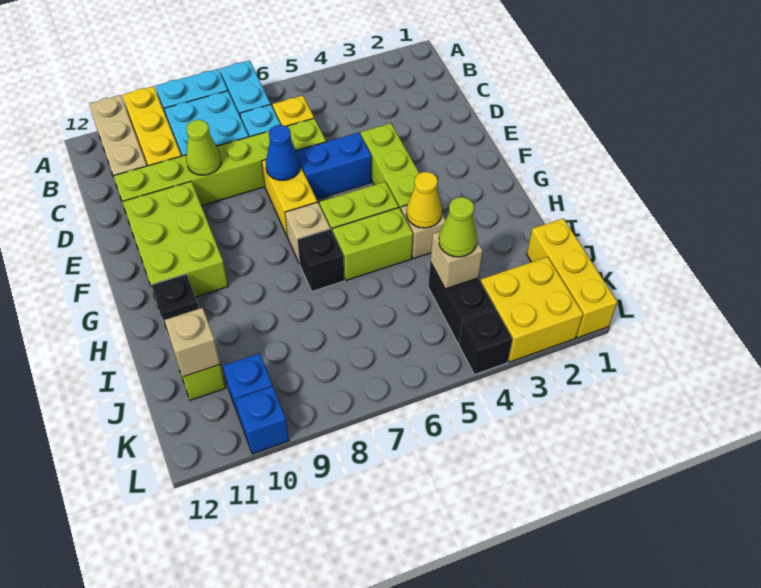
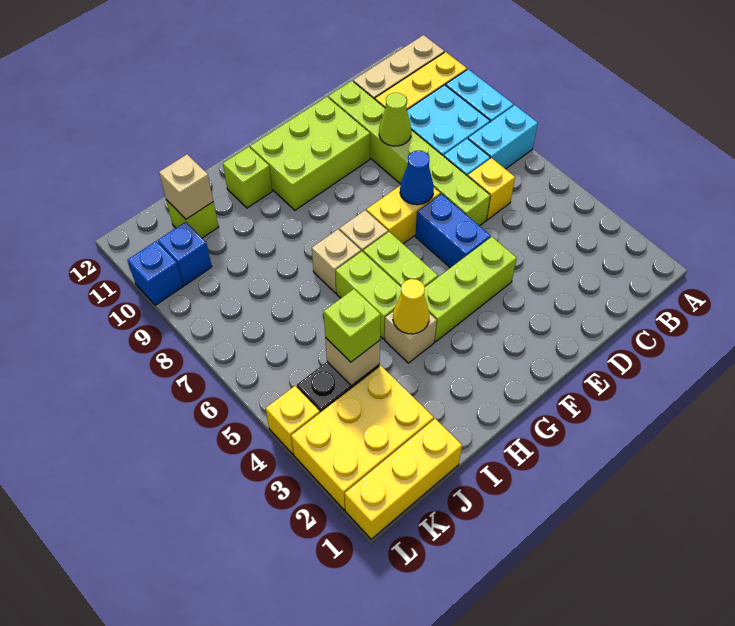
black 1x1 brick [297,229,344,291] -> tan 1x1 brick [312,229,361,293]
black 1x1 brick [151,274,199,338] -> lime 1x1 brick [223,147,272,208]
lime 1x1 cone [439,197,477,257] -> lime 1x1 brick [324,289,381,362]
yellow 2x2 brick [481,257,583,362] -> yellow 2x3 brick [291,366,434,510]
black 1x1 brick [459,310,513,375] -> yellow 1x1 brick [266,386,320,454]

